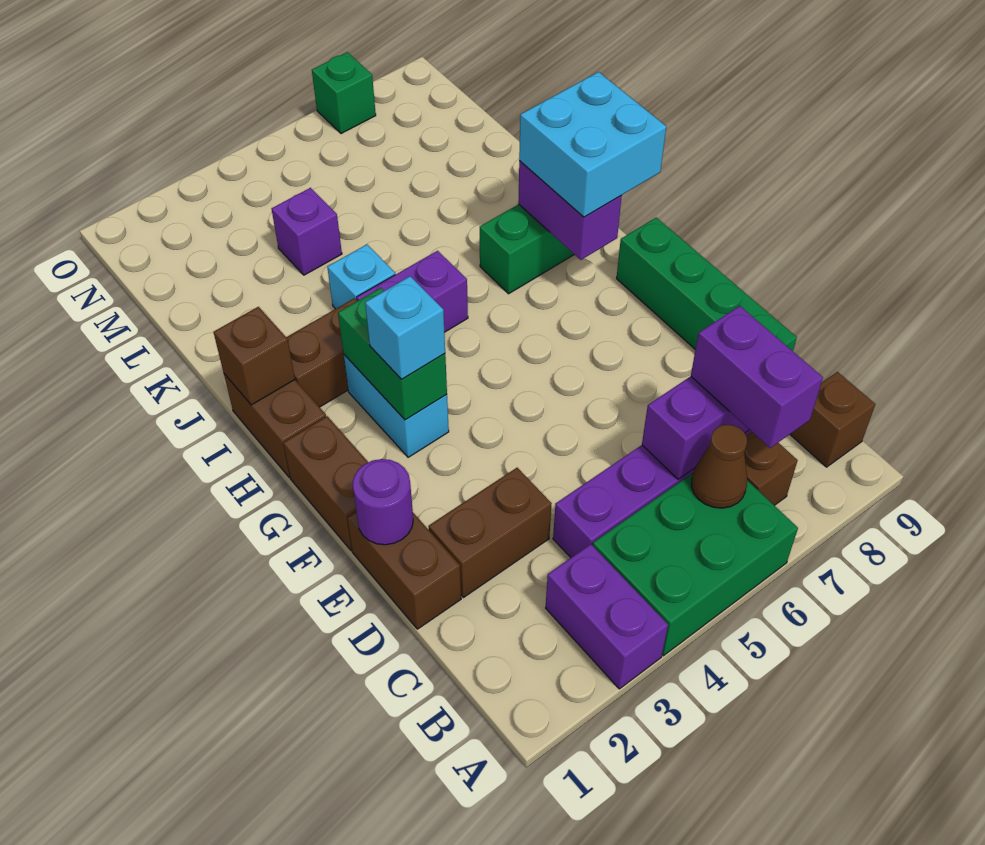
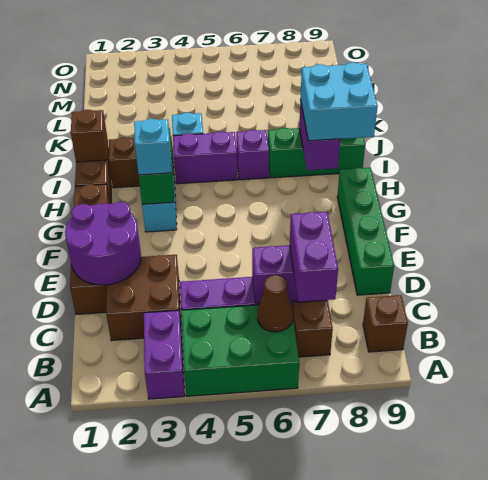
brown 1x2 brick [428,468,552,598] -> brown 2x2 brick [106,255,182,341]
purple 1x1 round brick [353,459,413,545] -> purple 2x2 round brick [65,202,141,285]
purple 1x1 brick [271,188,342,275] -> purple 1x1 brick moved to [236,130,269,180]
green 1x1 brick [312,52,376,134] -> none

